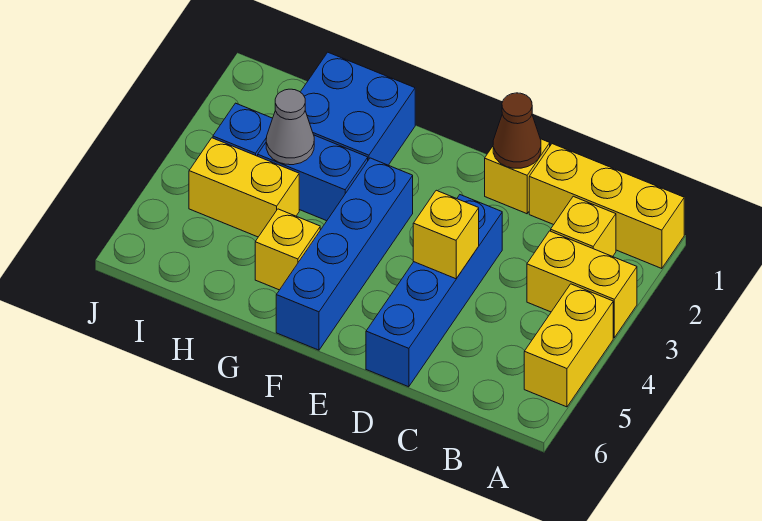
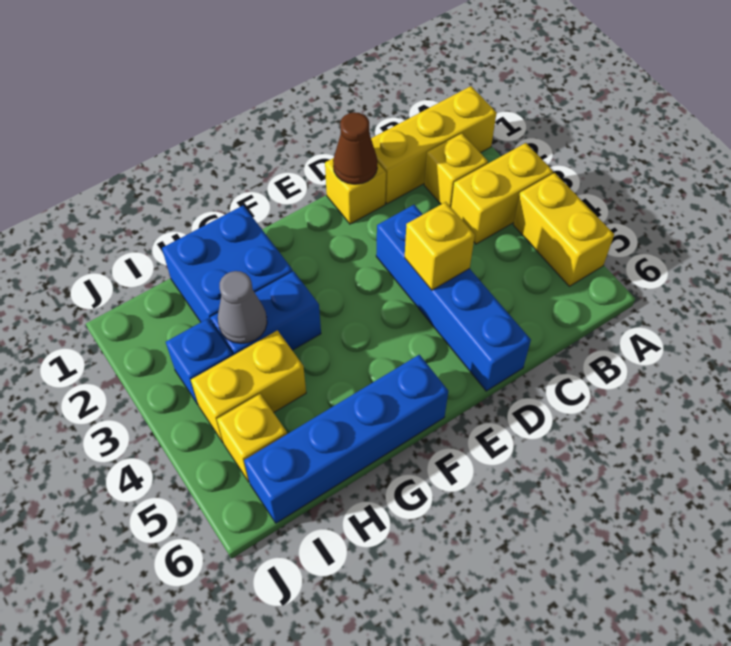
blue 1x4 brick [276,158,413,350] -> blue 1x4 brick turned to [244,355,448,523]
yellow 1x1 brick [255,209,320,290] -> yellow 1x1 brick moved to [217,394,287,482]

